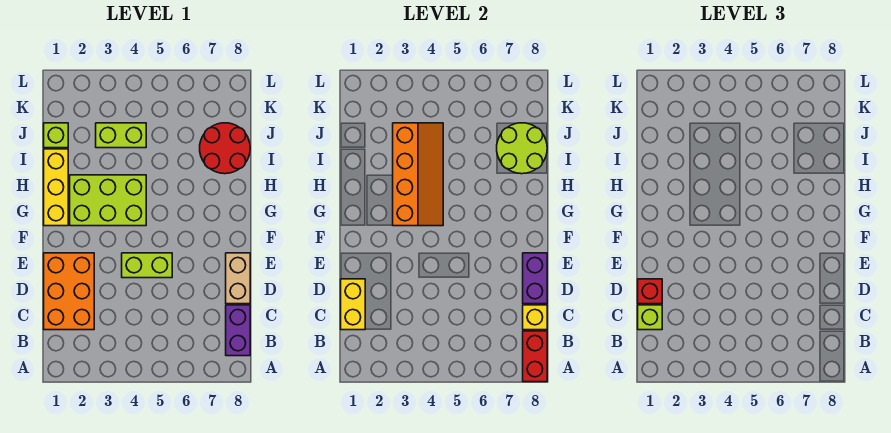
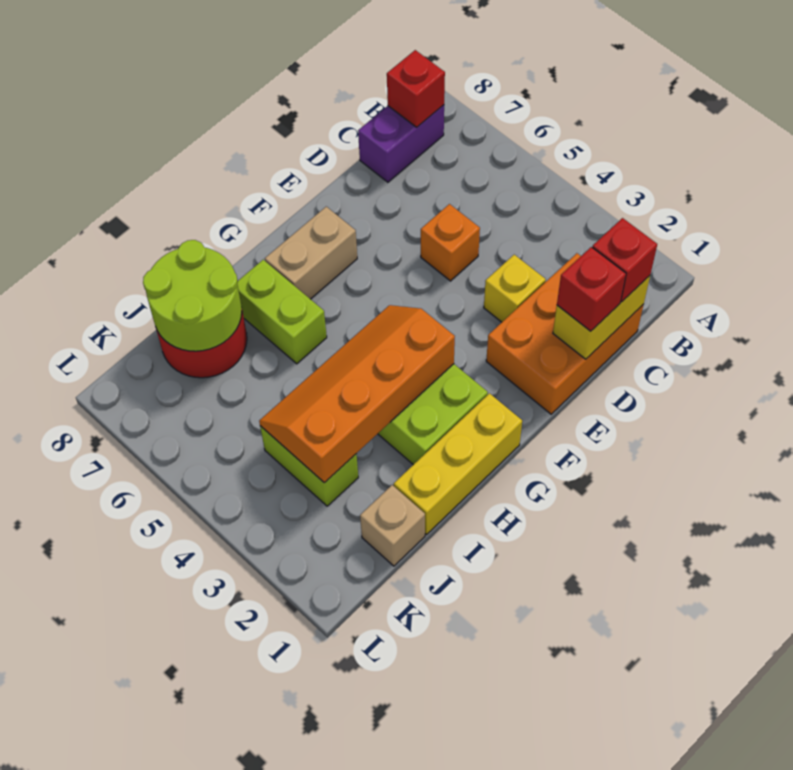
red 1x2 brick [523,331,547,382] -> red 1x1 brick [387,50,445,127]
lime 1x1 brick [638,305,662,330] -> red 1x1 brick [592,218,657,302]
yellow 1x1 brick [523,305,547,330] -> yellow 1x1 brick moved to [484,255,546,322]
none -> orange 1x1 brick [421,204,480,281]
tan 1x2 brick [226,253,250,304] -> tan 1x2 brick moved to [265,207,357,299]
purple 1x2 brick [523,253,547,304] -> none
lime 1x2 brick [122,253,172,278] -> lime 1x2 brick moved to [237,260,327,364]
lime 1x1 brick [44,123,68,148] -> tan 1x1 brick [360,485,425,566]

